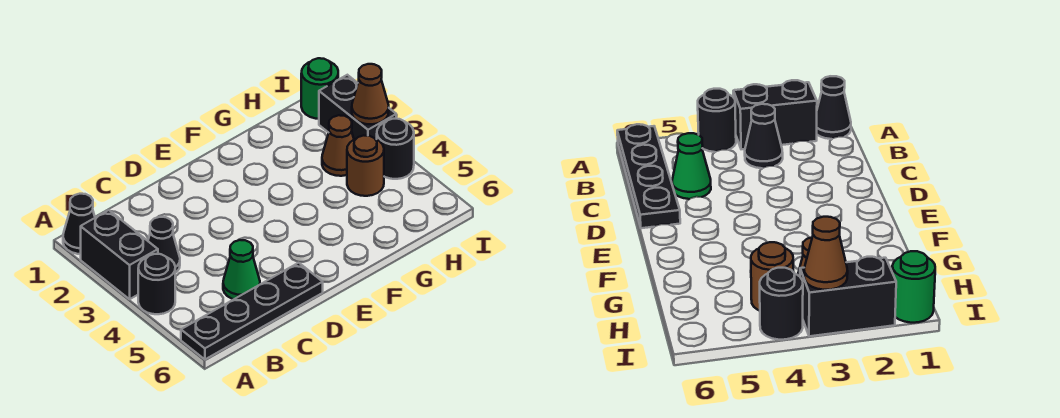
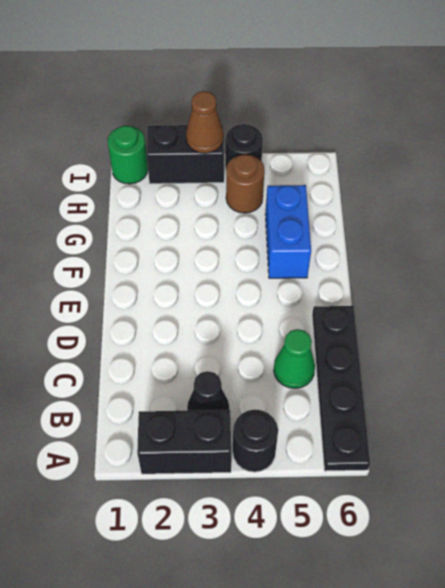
black 1x1 cone [63,194,95,254] -> none
none -> blue 1x2 brick [265,185,311,278]
brown 1x1 cone [322,115,354,176] -> none

